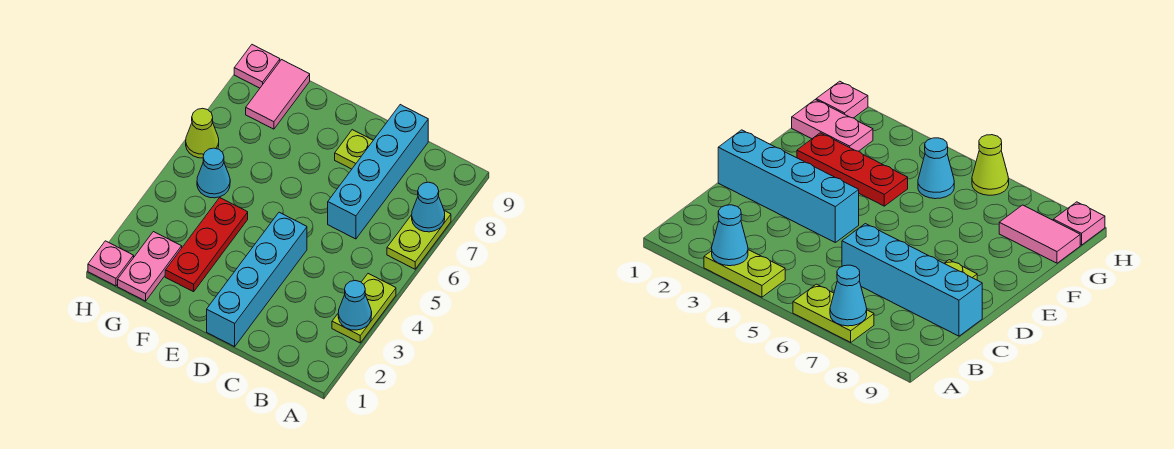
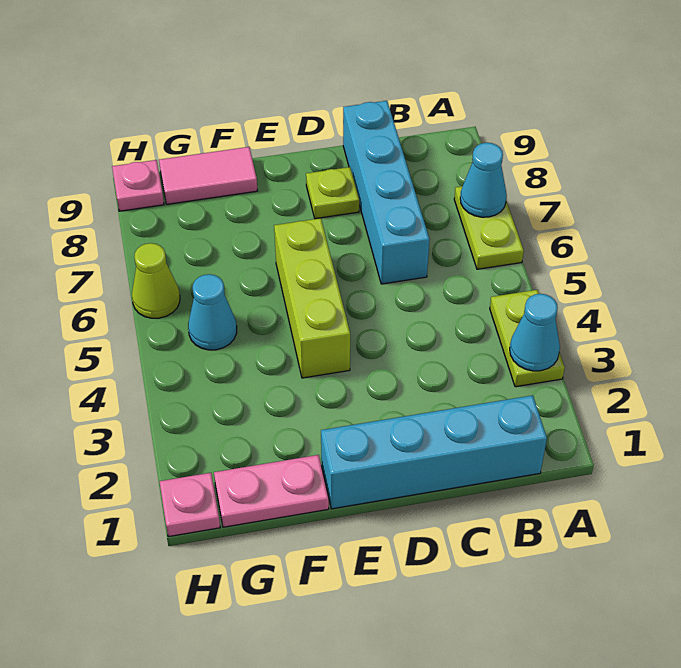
cyan 1x4 brick [207,212,307,347] -> cyan 1x4 brick turned to [321,395,547,509]
none -> lime 1x3 brick [274,218,350,378]
red 1x3 plate [165,198,248,292] -> none
pink 1x2 plate [118,232,182,301] -> pink 1x2 plate turned to [214,455,329,527]
pink 1x2 tile [246,60,310,129] -> pink 1x2 tile turned to [159,147,257,204]

